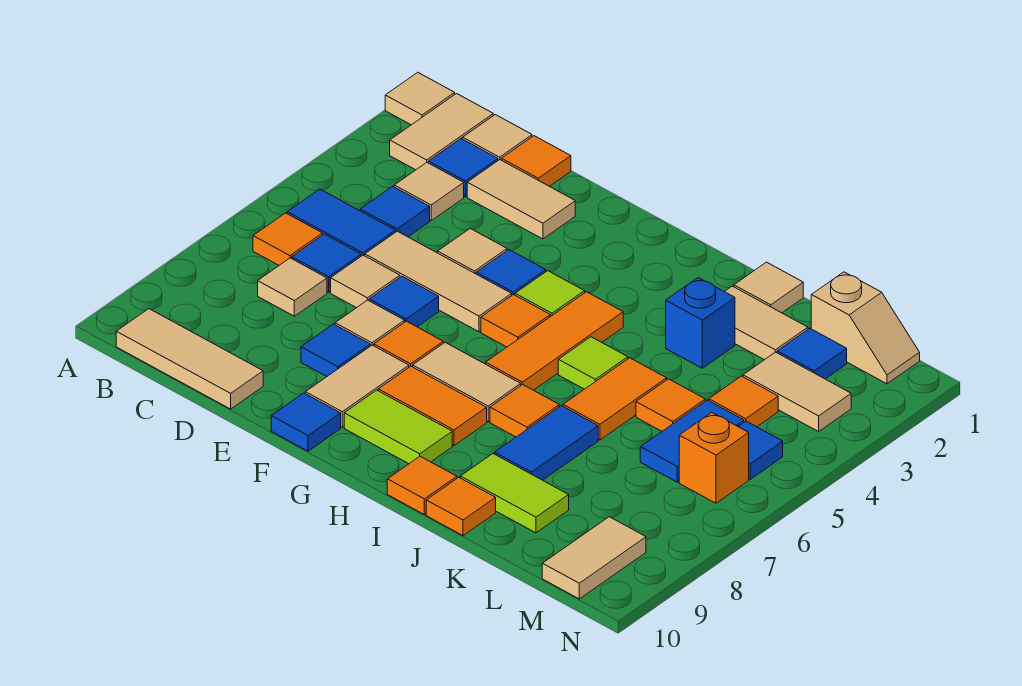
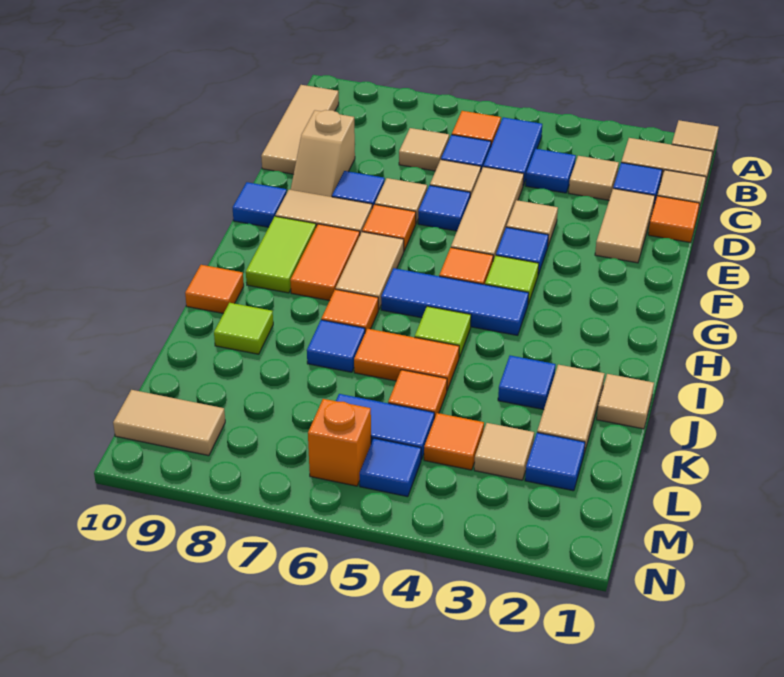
orange 1x3 tile [486,292,623,390] -> blue 1x3 tile [381,268,529,335]
blue 1x1 brick [666,278,735,368] -> blue 1x1 tile [498,356,556,410]
blue 1x2 tile [495,406,598,480] -> blue 1x1 tile [307,320,365,372]
lime 1x2 tile [460,454,569,533] -> lime 1x1 tile [214,303,273,354]
orange 1x1 tile [426,477,496,536] -> none
tan 1x2 slope [811,272,920,384] -> tan 1x2 slope moved to [291,110,355,197]
tan 1x2 tile [743,352,851,432] -> tan 1x1 tile [474,423,534,480]

